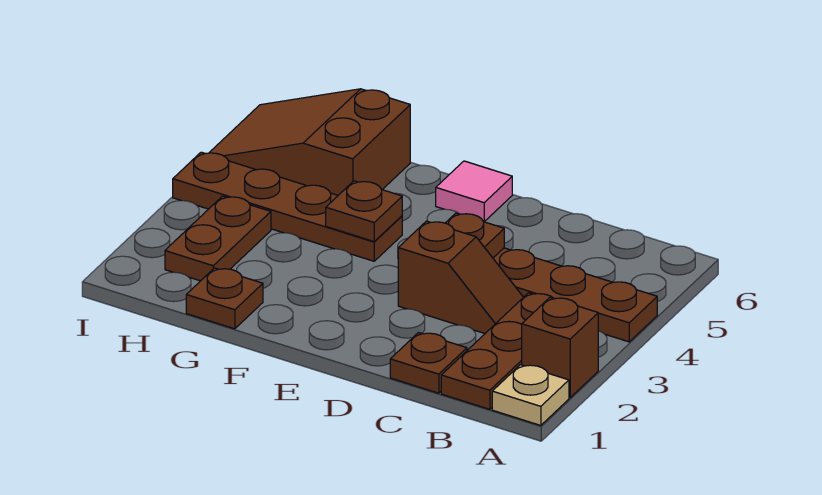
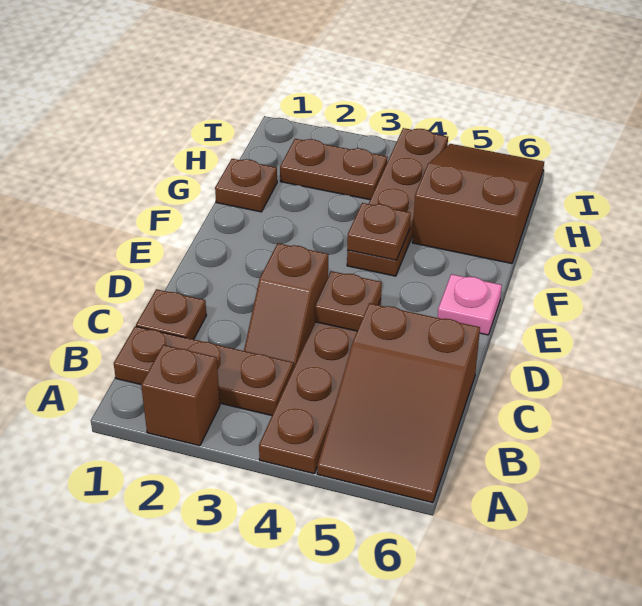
tan 1x1 plate [492,365,569,425] -> none
none -> brown 2x3 slope [317,303,480,503]
pink 1x1 tile [436,161,512,222] -> pink 1x1 plate [438,274,502,335]

